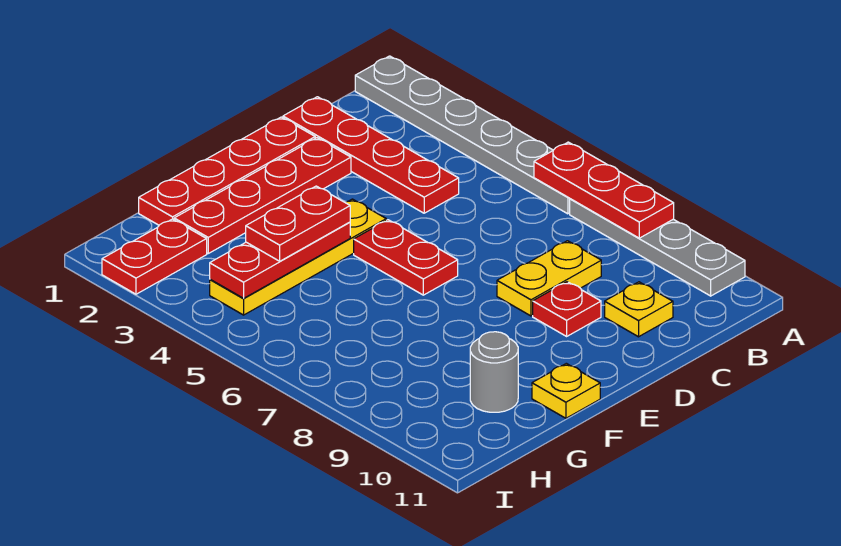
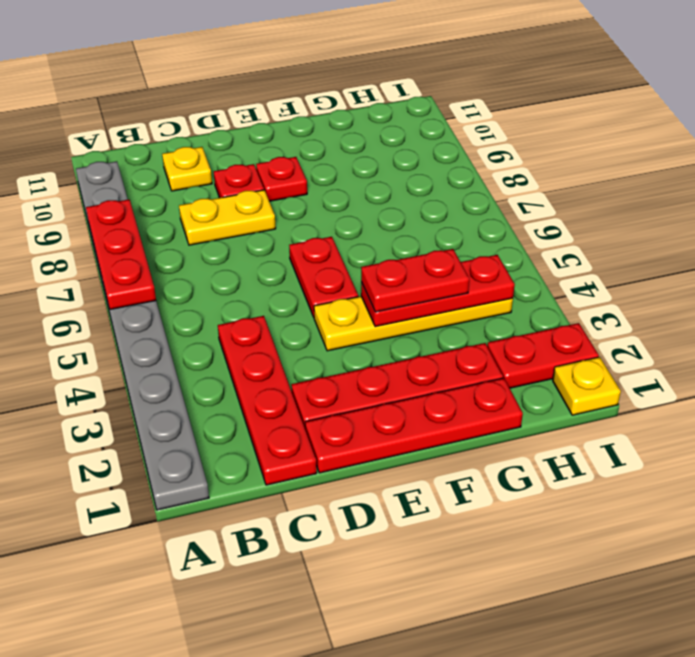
none -> red 1x1 plate [256,157,307,201]
yellow 1x1 plate [532,363,600,418] -> yellow 1x1 plate moved to [553,357,621,415]
grey 1x1 round brick [470,332,518,412] -> none

